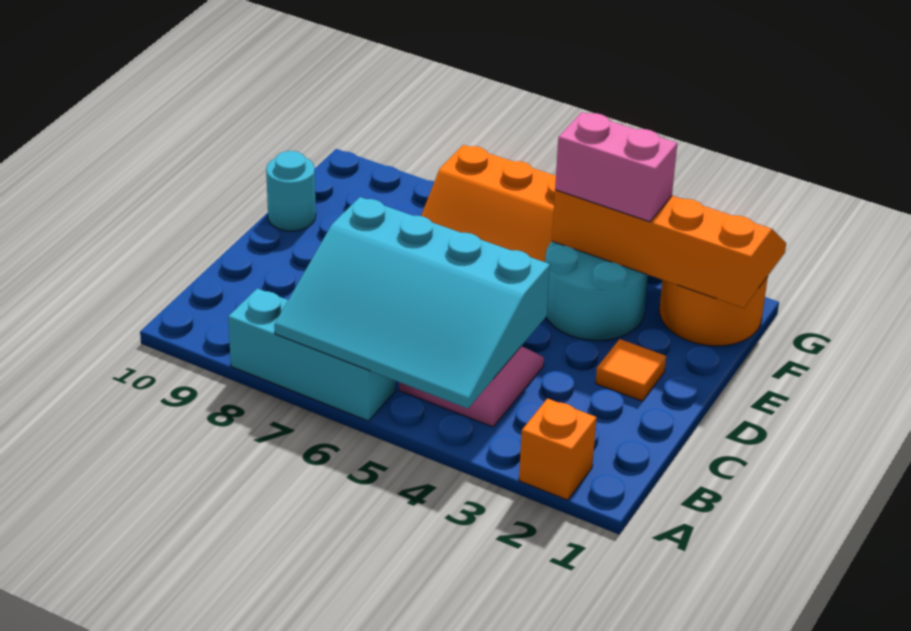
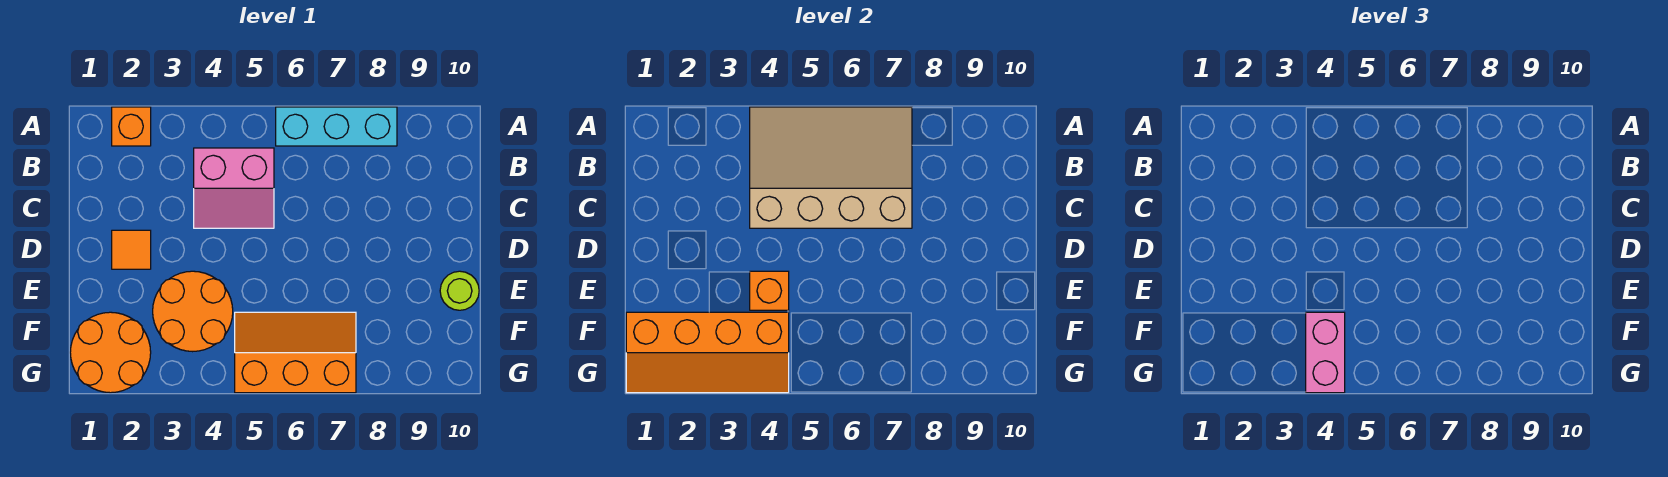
cyan 3x4 slope [274,197,550,409] -> tan 3x4 slope [750,107,912,228]
cyan 2x2 round brick [545,241,648,340] -> orange 2x2 round brick [153,271,233,352]
none -> orange 1x1 brick [750,271,789,310]
cyan 1x1 round brick [266,151,316,231] -> lime 1x1 round brick [440,271,479,310]
pink 1x2 brick [555,112,677,222] -> pink 1x2 brick turned to [1306,312,1345,393]

